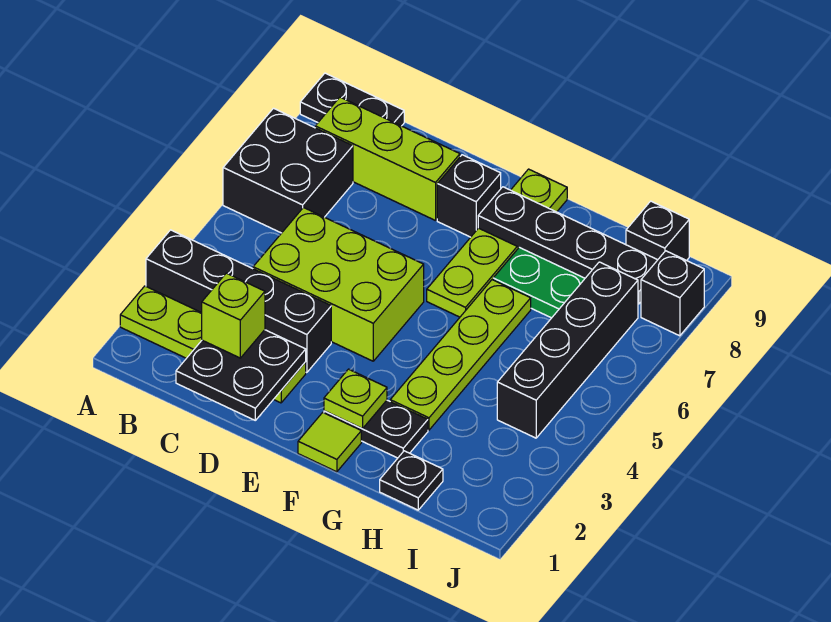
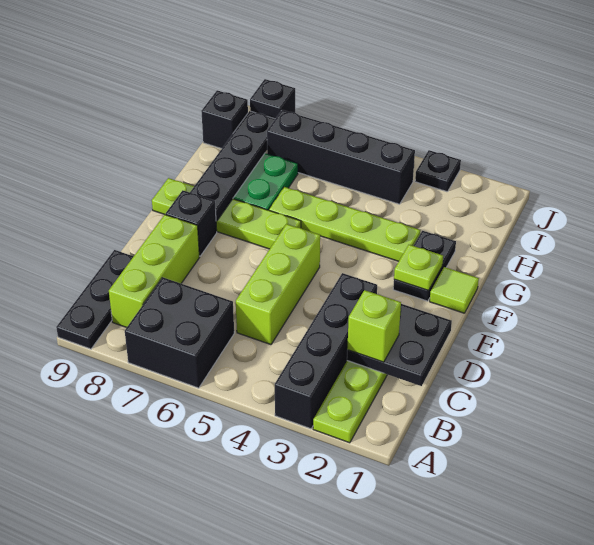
black 1x2 plate [300,73,404,126] -> black 1x3 plate [56,250,134,349]
lime 2x3 brick [253,208,424,361] -> lime 1x3 brick [236,224,320,345]
black 1x1 plate [380,451,443,510] -> black 1x1 plate moved to [415,150,461,192]

